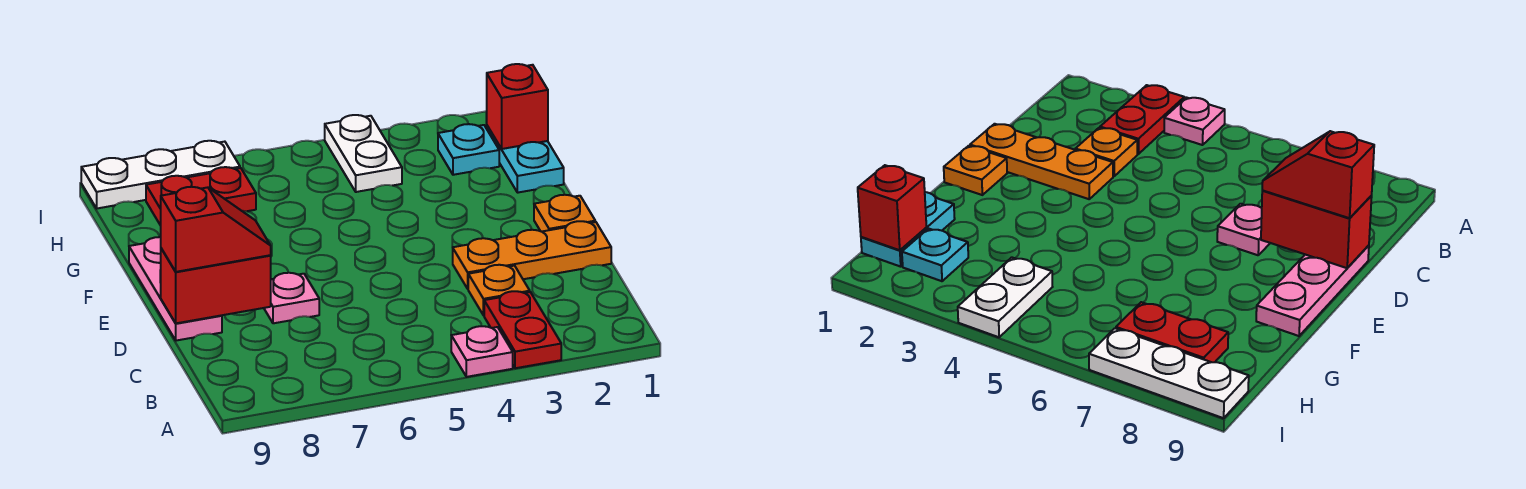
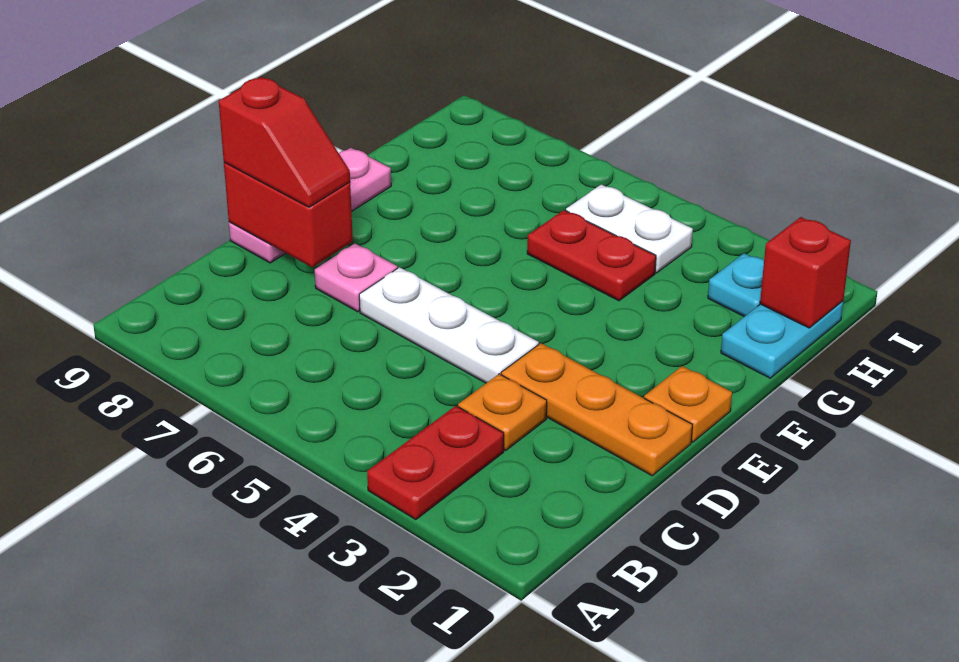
pink 1x1 plate [451,326,513,377] -> none
white 1x2 plate [325,115,402,192] -> white 1x2 plate turned to [566,184,693,273]
red 1x2 plate [146,167,256,225] -> red 1x2 plate moved to [527,210,656,301]
white 1x3 plate [81,141,240,208] -> white 1x3 plate moved to [359,267,539,383]

